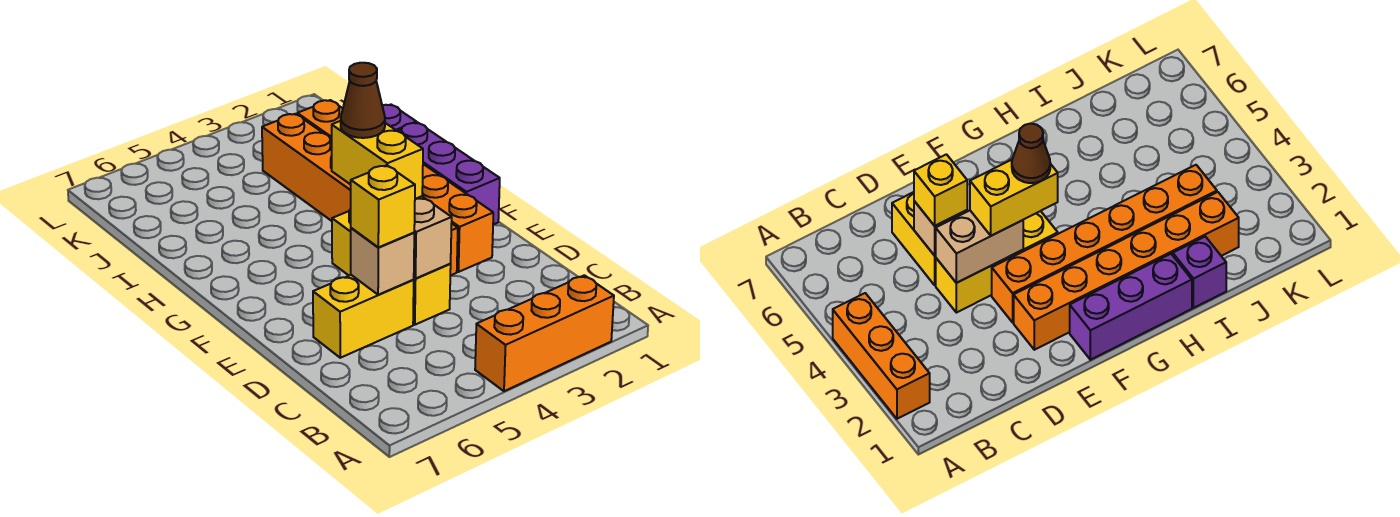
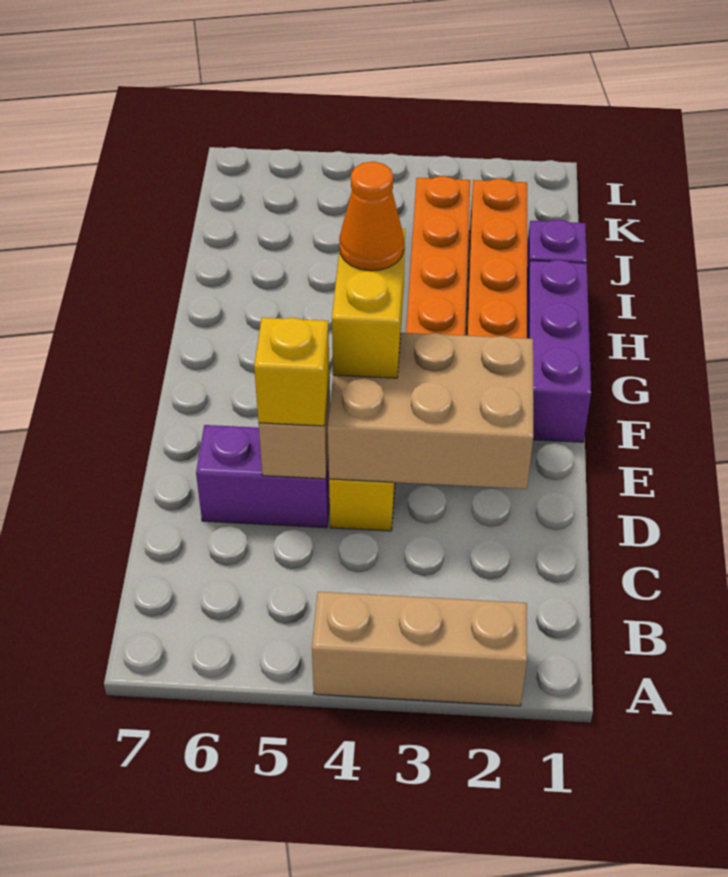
orange 1x3 brick [475,275,614,391] -> tan 1x3 brick [312,592,527,706]
tan 1x2 brick [414,196,452,278] -> tan 2x3 brick [328,333,533,489]
yellow 1x2 brick [313,275,414,358] -> purple 1x2 brick [196,425,330,528]
brown 1x1 cone [341,63,385,138] -> orange 1x1 cone [339,162,404,271]

